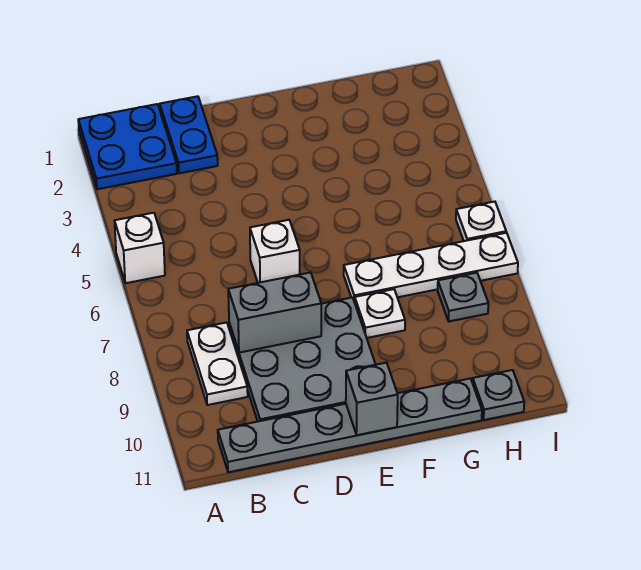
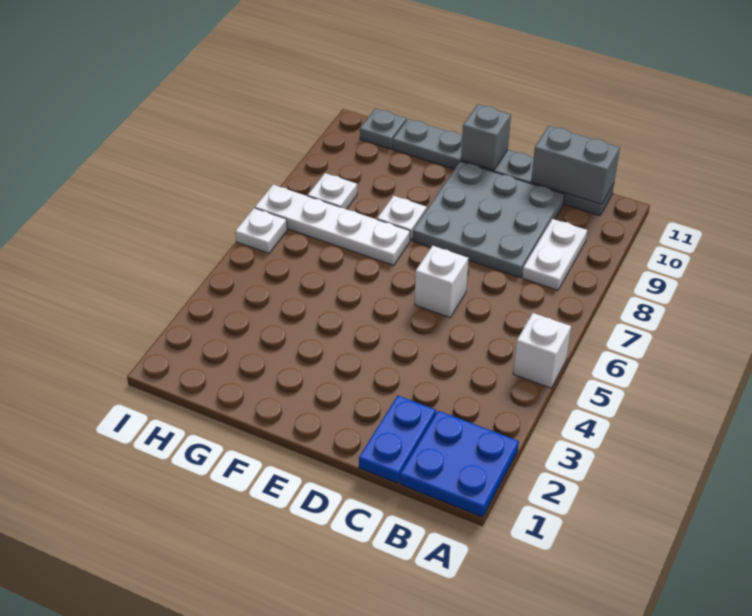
grey 1x2 brick [228,272,321,353] -> grey 1x2 brick moved to [531,126,620,204]
grey 1x1 plate [438,273,488,321] -> white 1x1 plate [308,173,357,209]

